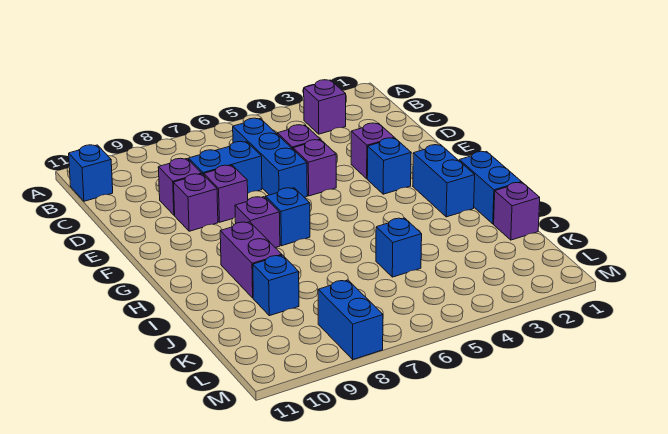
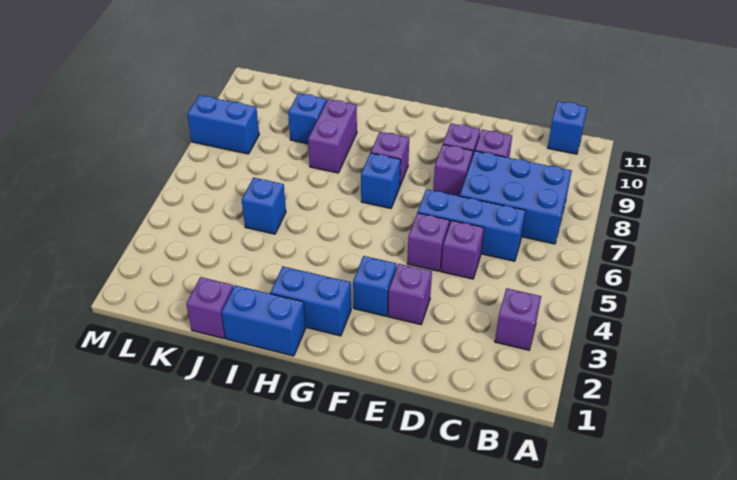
blue 1x2 brick [189,141,262,193] -> blue 2x3 brick [460,151,572,244]
purple 1x2 brick [220,222,282,298] -> purple 1x2 brick turned to [308,99,357,173]

